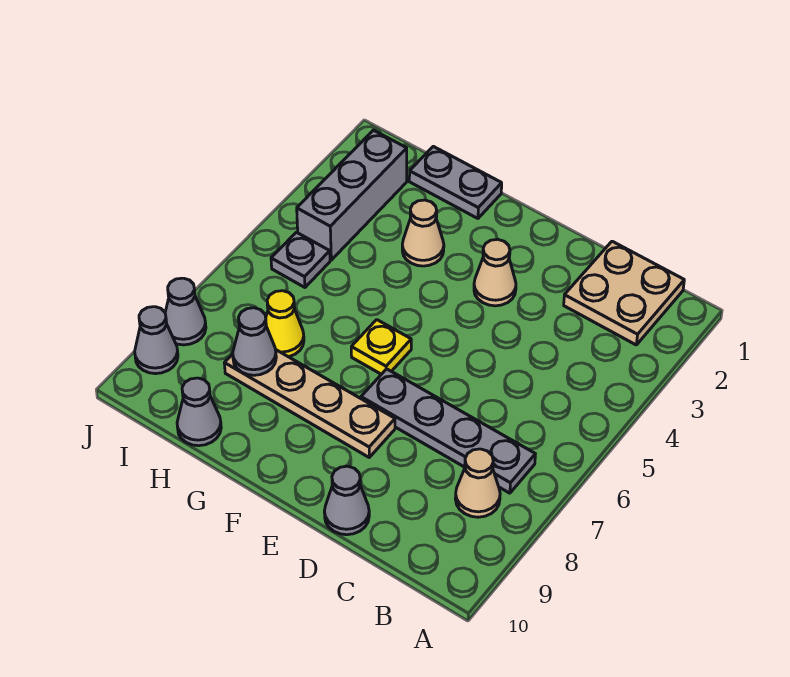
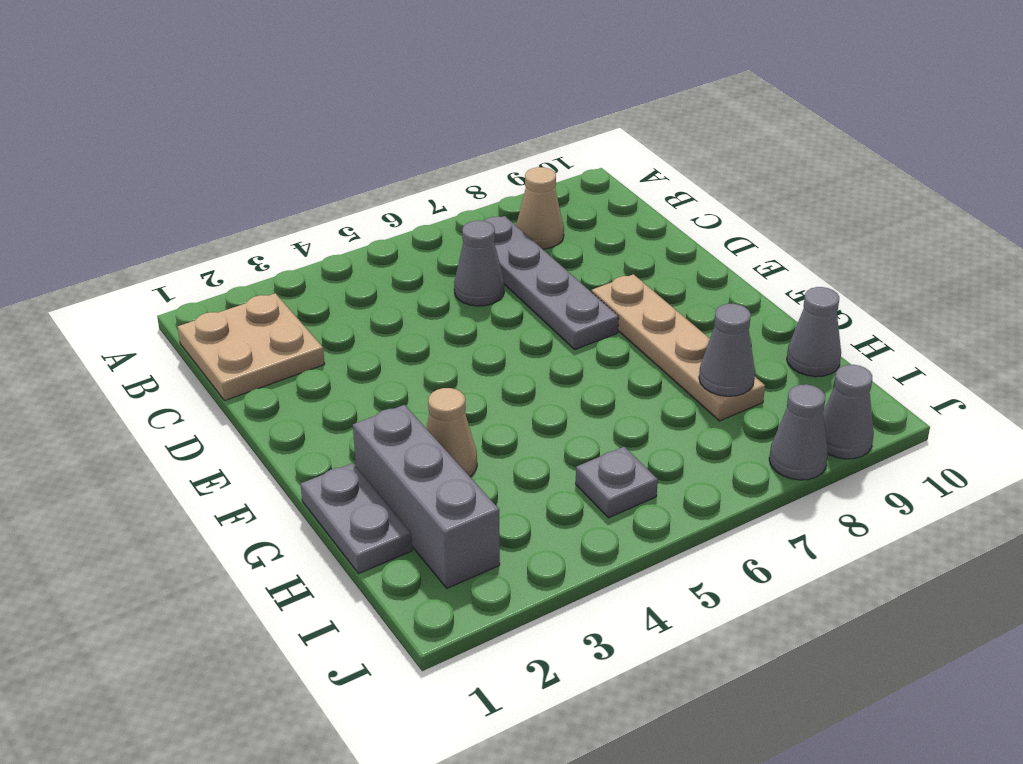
grey 1x1 cone [324,466,369,535] -> grey 1x1 cone moved to [454,221,504,306]
tan 1x1 cone [474,239,516,306] -> none
yellow 1x1 plate [351,320,411,374] -> none
yellow 1x1 cone [266,291,304,357] -> none
grey 1x3 brick [297,130,407,260] -> grey 1x3 brick turned to [353,405,500,588]

